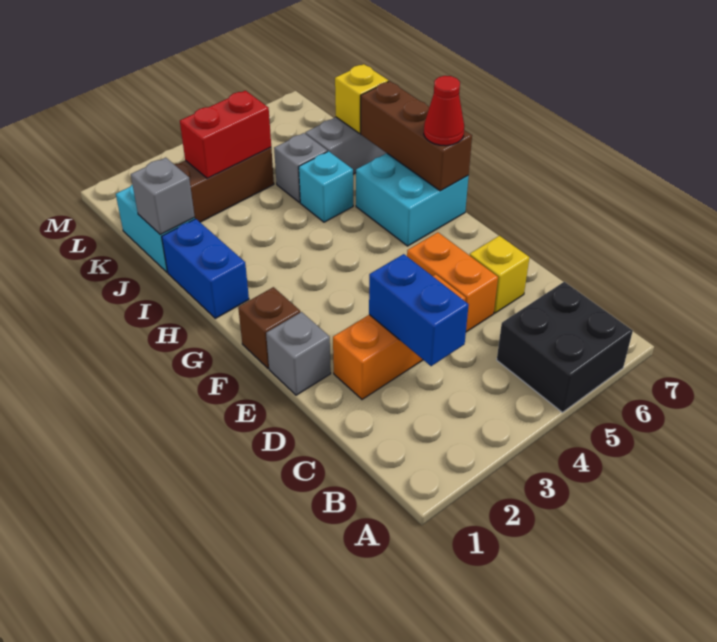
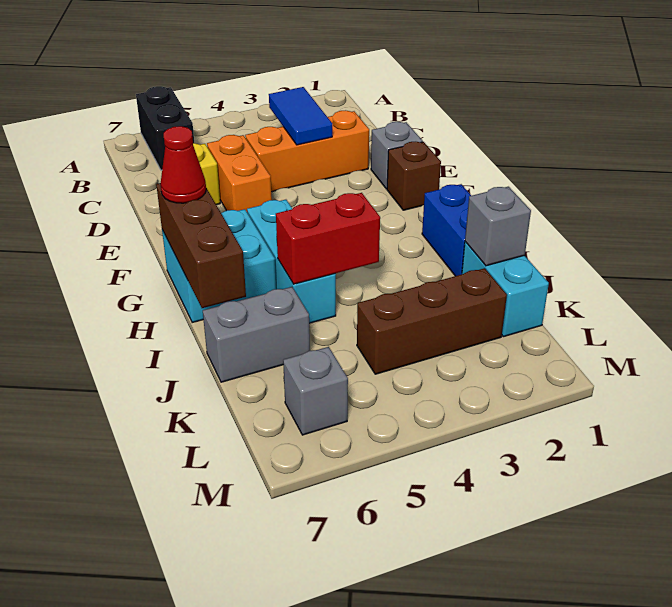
black 2x2 brick [497,282,633,412] -> black 1x2 brick [136,86,194,170]
blue 1x2 brick [369,254,469,366] -> blue 1x2 tile [269,87,332,145]
cyan 1x1 brick [299,151,353,222] -> cyan 1x3 brick [247,200,336,323]
grey 1x1 brick [274,133,327,202] -> grey 1x1 brick moved to [283,347,348,435]
yellow 1x1 brick [335,64,388,133] -> none
red 1x2 brick [180,91,271,178] -> red 1x2 brick moved to [276,193,380,284]

